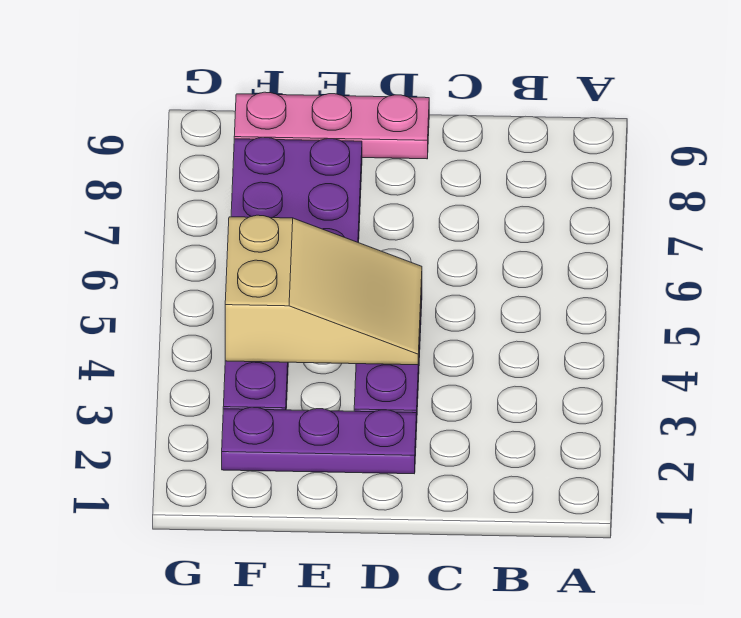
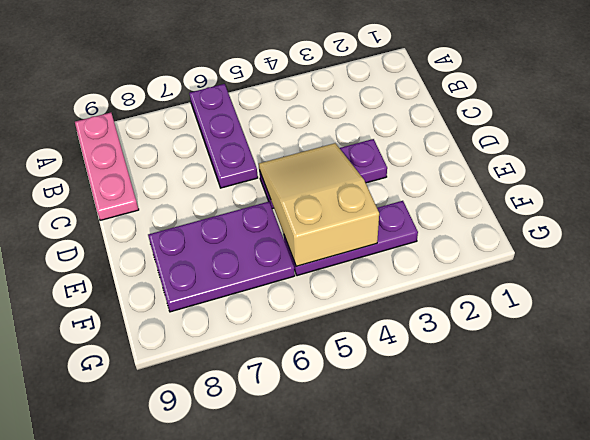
purple 1x3 plate [222,407,417,474] -> purple 1x3 plate moved to [189,84,258,188]
pink 1x3 plate [234,92,429,159] -> pink 1x3 plate moved to [75,113,139,220]

